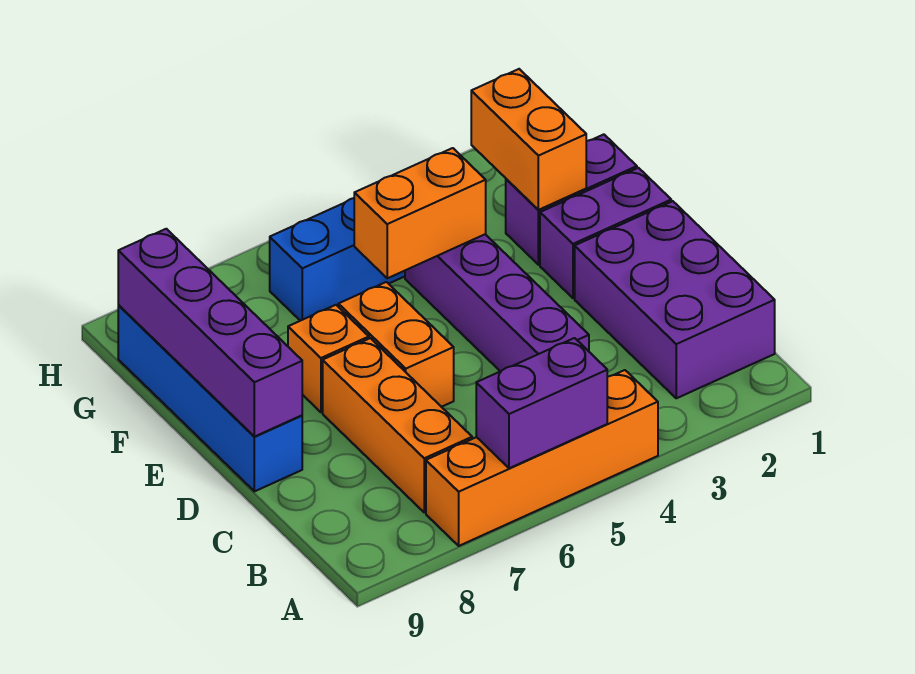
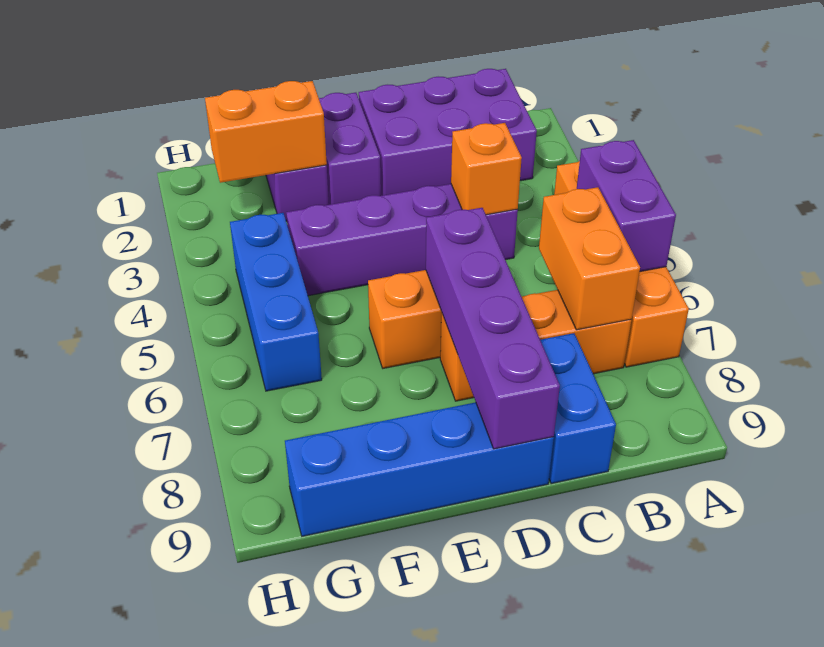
none -> blue 1x2 brick [540,333,616,484]
purple 1x4 brick [118,229,302,437] -> purple 1x4 brick turned to [426,208,560,449]
orange 1x1 brick [288,305,369,412] -> orange 1x1 brick moved to [451,123,522,215]
orange 1x2 brick [354,148,486,278] -> orange 1x2 brick moved to [539,187,640,330]

